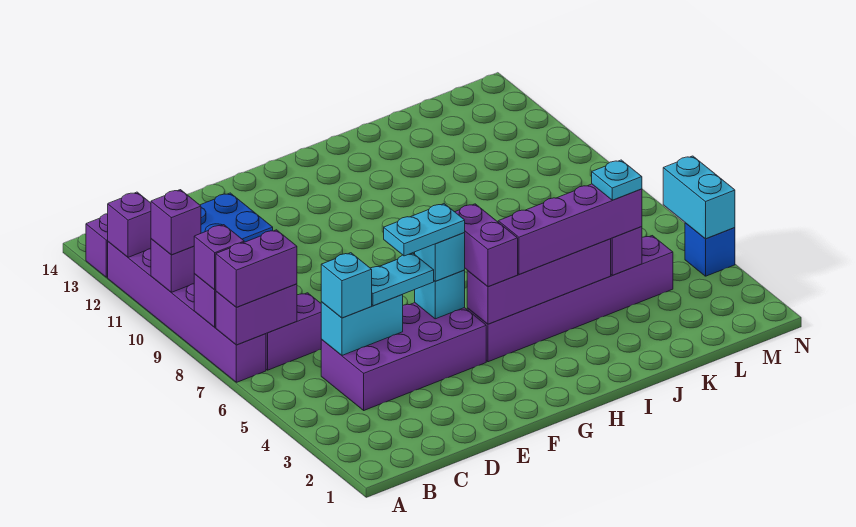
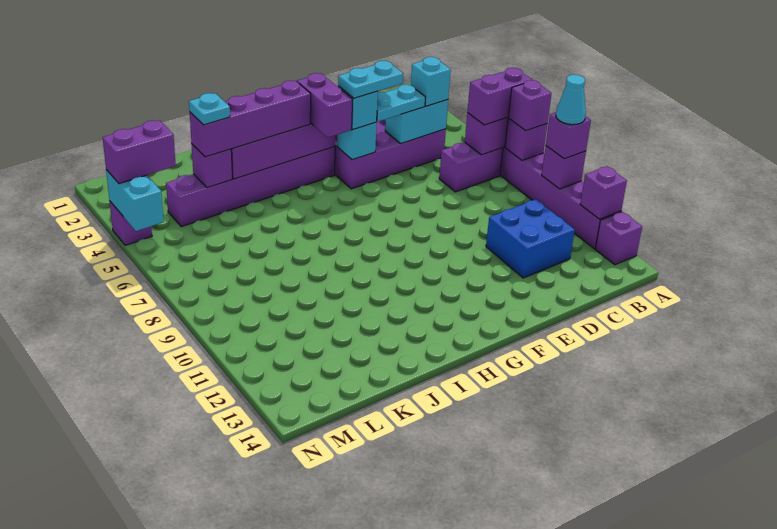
none -> cyan 1x1 cone [556,75,586,125]
none -> purple 1x2 brick [103,120,176,184]
blue 1x1 brick [685,223,735,276] -> purple 1x1 brick [110,202,152,245]

